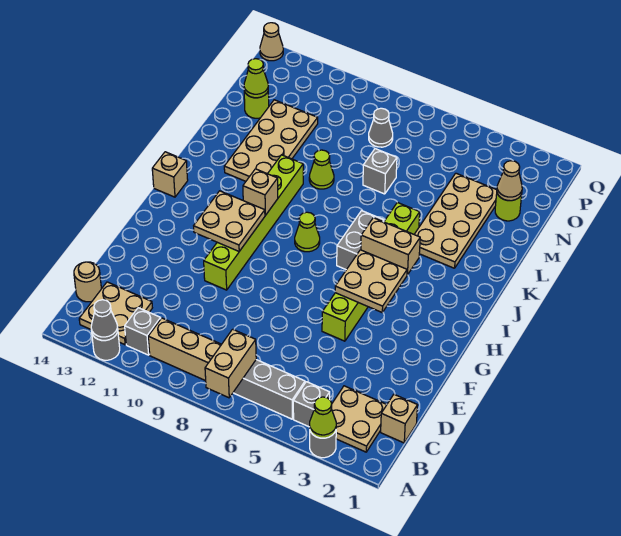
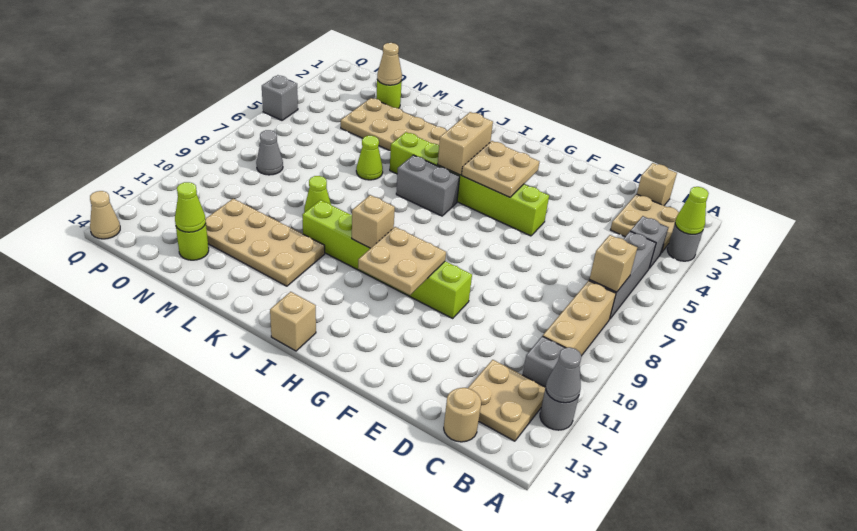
tan 1x2 brick [205,329,256,398] -> tan 1x1 brick [589,235,637,292]
lime 1x1 cone [295,212,320,252] -> lime 1x1 cone moved to [356,136,383,180]
grey 1x1 brick [363,149,397,194] -> grey 1x1 brick moved to [262,75,298,120]

